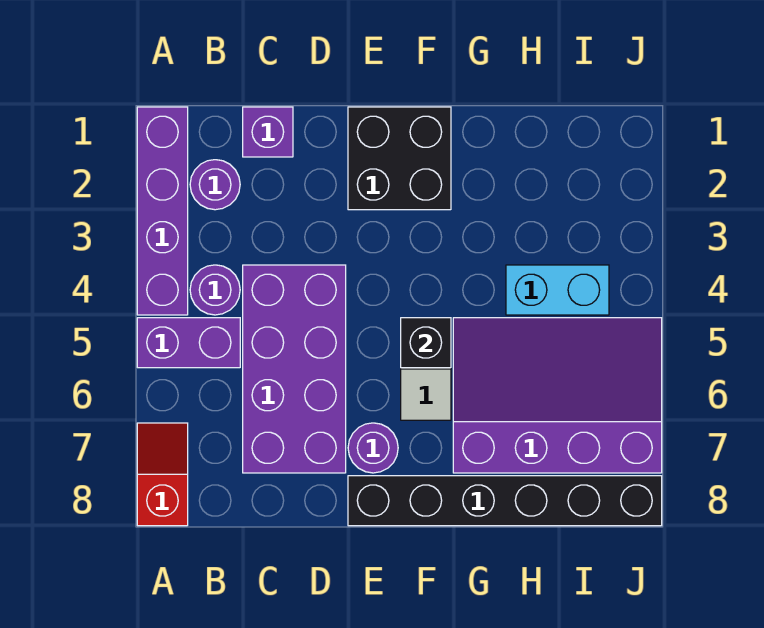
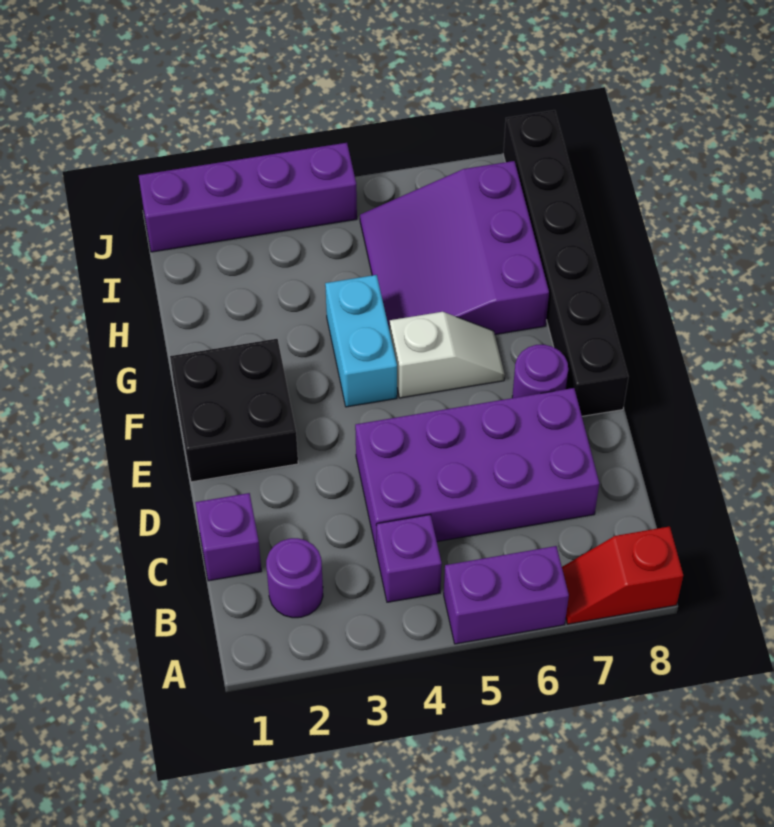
purple 1x4 brick [137,107,188,315] -> purple 1x4 brick moved to [139,143,357,252]
purple 1x2 brick [137,318,240,368] -> purple 1x2 brick turned to [444,546,569,644]
purple 1x1 round brick [190,265,240,315] -> purple 1x1 brick [376,515,442,602]
black 1x1 brick [401,318,451,368] -> none
purple 3x4 slope [453,318,662,473] -> purple 3x3 slope [360,161,549,335]
cyan 1x2 brick [506,265,609,315] -> cyan 1x2 brick moved to [325,275,397,407]

